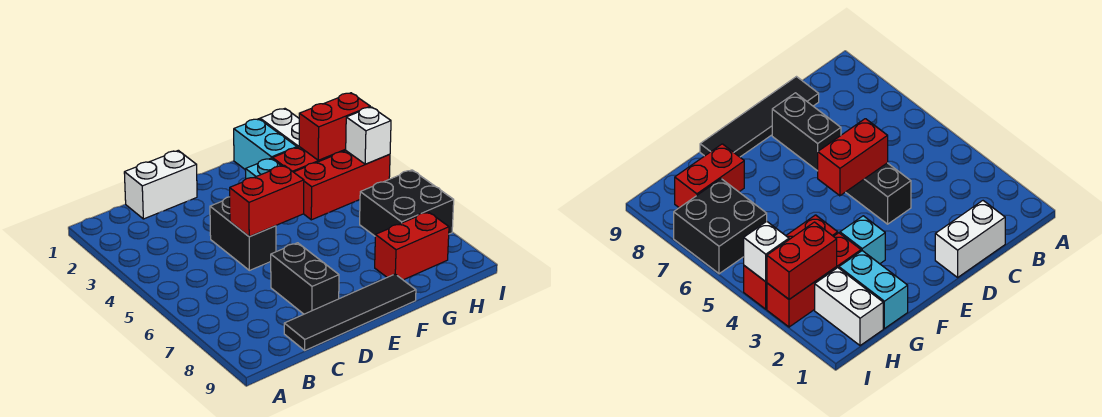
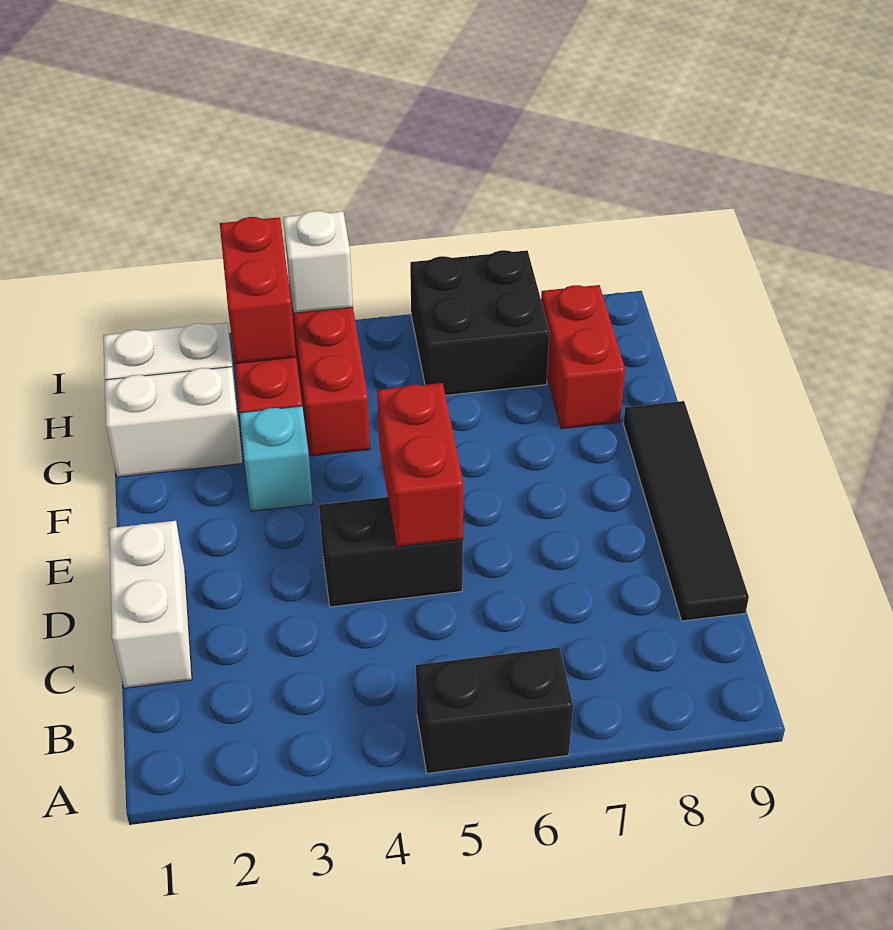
black 1x2 brick [271,243,339,314] -> black 1x2 brick moved to [416,647,573,773]
cyan 1x2 brick [234,119,297,169] -> white 1x2 brick [105,367,243,477]

